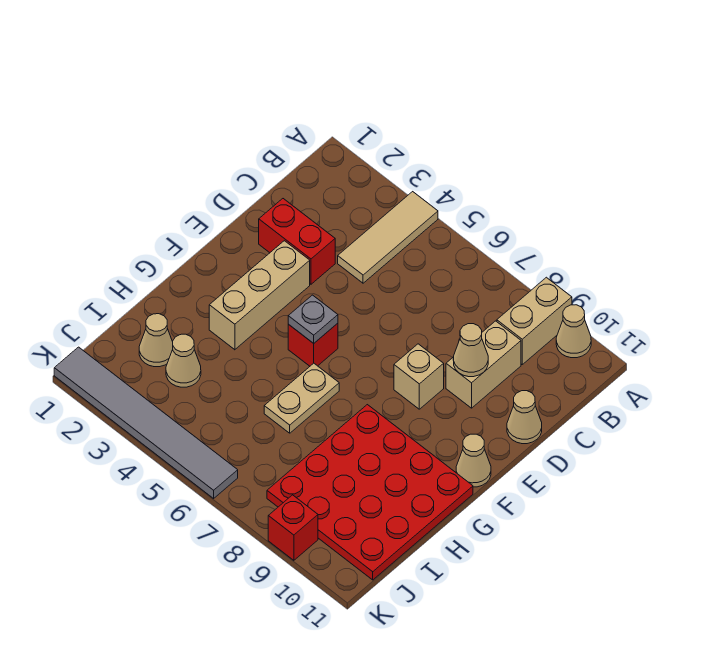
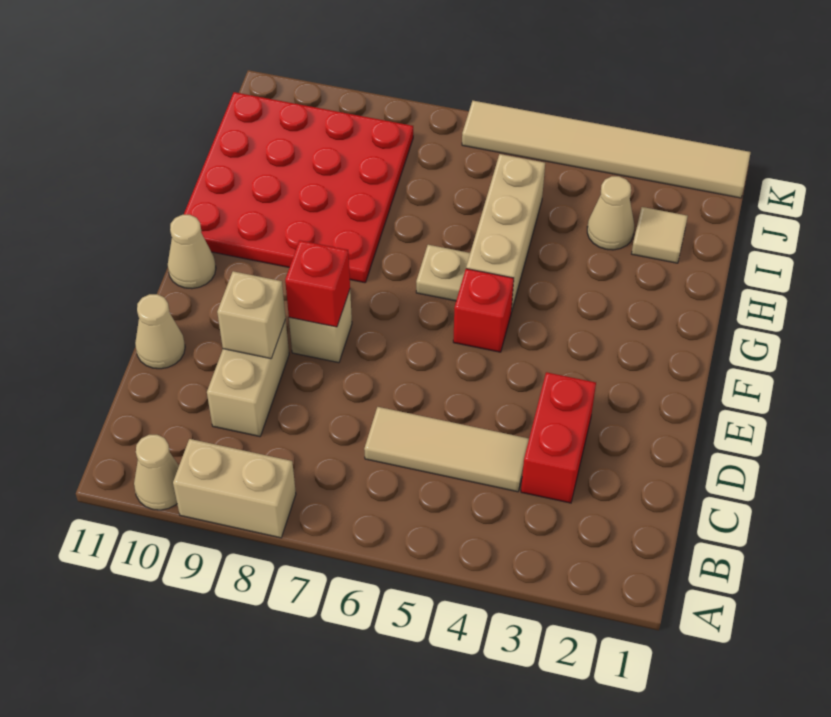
tan 1x3 tile [338,192,438,283] -> tan 1x3 tile turned to [364,407,529,492]
tan 1x2 brick [497,277,572,364] -> tan 1x2 brick turned to [173,439,296,538]
red 1x2 brick [259,199,335,284] -> red 1x2 brick turned to [521,372,596,503]
tan 1x1 cone [453,324,488,377] -> tan 1x1 brick [217,271,286,359]
tan 1x3 brick [209,241,310,350] -> tan 1x3 brick moved to [466,154,545,312]
grey 1x1 plate [288,295,338,343] -> none
tan 1x2 plate [264,363,339,433] -> tan 1x1 plate [416,245,470,301]
tan 1x1 cone [139,314,173,367] -> tan 1x1 tile [632,207,688,263]
grey 1x6 tile [54,347,238,498] -> tan 1x6 tile [462,101,751,198]
red 1x1 brick [268,495,318,560] -> red 1x1 brick moved to [285,240,350,327]

